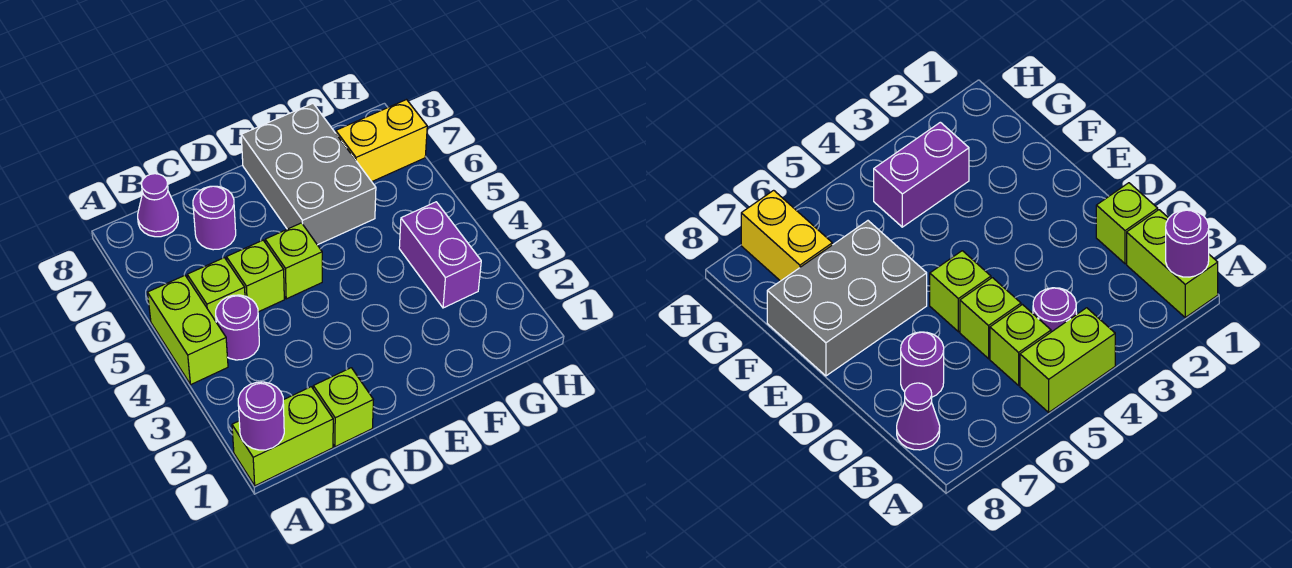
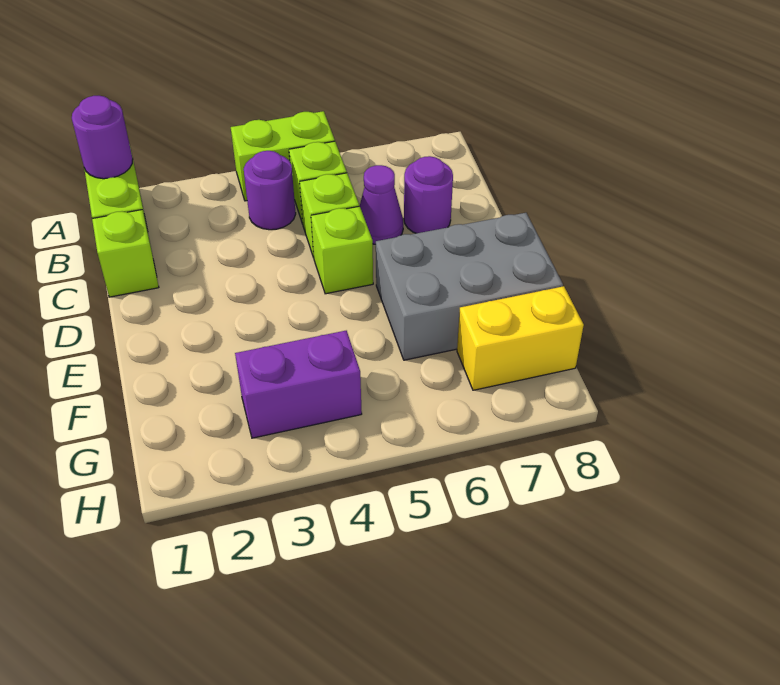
purple 1x1 cone [138,174,178,237] -> purple 1x1 cone moved to [360,165,403,244]
yellow 1x2 brick [336,100,427,182] -> yellow 1x2 brick turned to [457,286,584,390]

